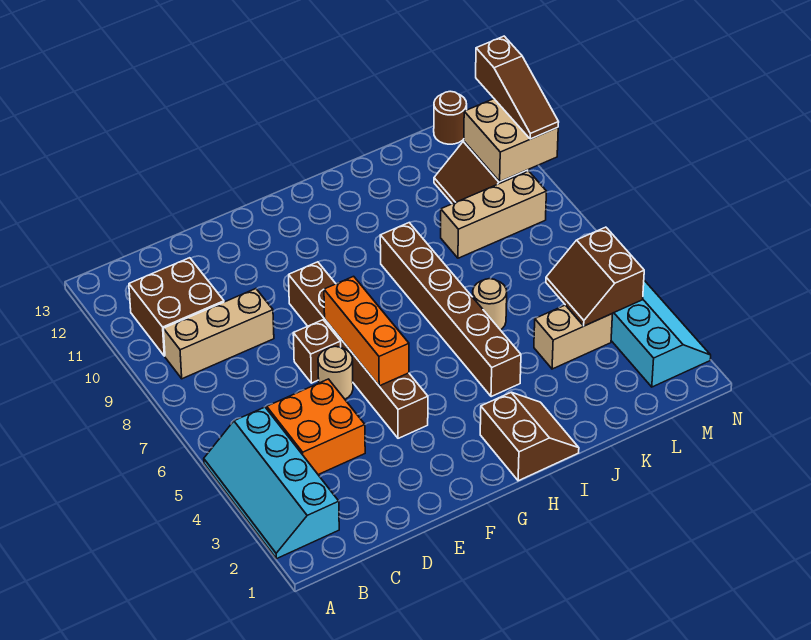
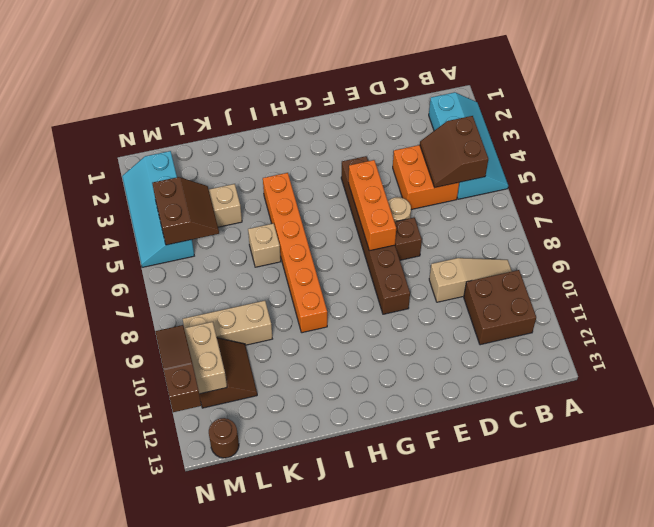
tan 1x3 brick [163,289,274,379] -> tan 1x3 slope [429,258,512,302]
brown 2x2 slope [480,392,579,481] -> brown 2x2 slope moved to [420,116,488,188]
brown 1x6 brick [380,223,521,397] -> orange 1x6 brick [263,173,327,333]
tan 1x1 round brick [473,279,507,330] -> tan 1x1 brick [248,223,281,267]

